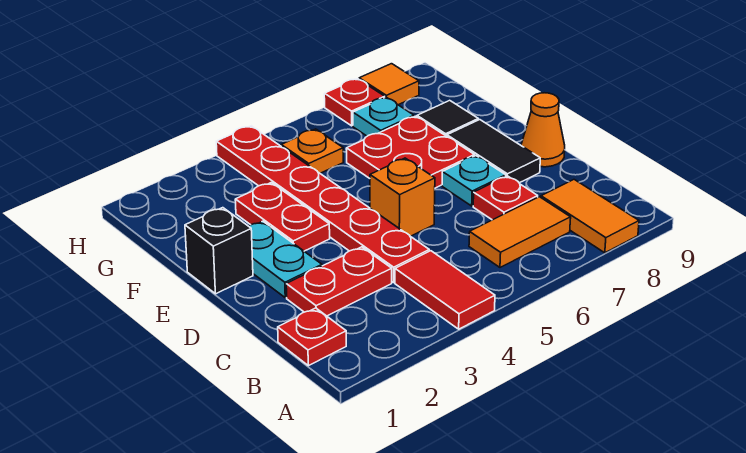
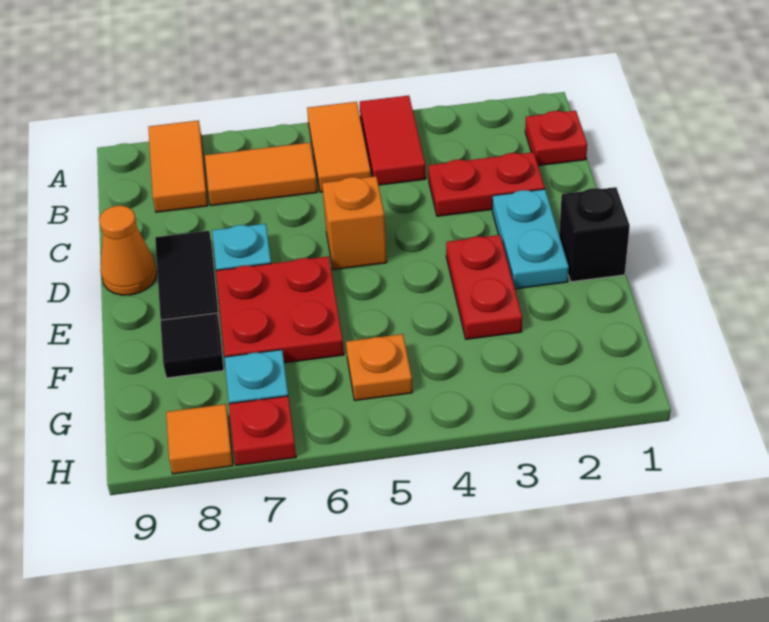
none -> orange 1x2 tile [307,102,371,192]
red 1x6 plate [216,126,429,282] -> none
red 1x1 plate [473,176,538,220] -> none

